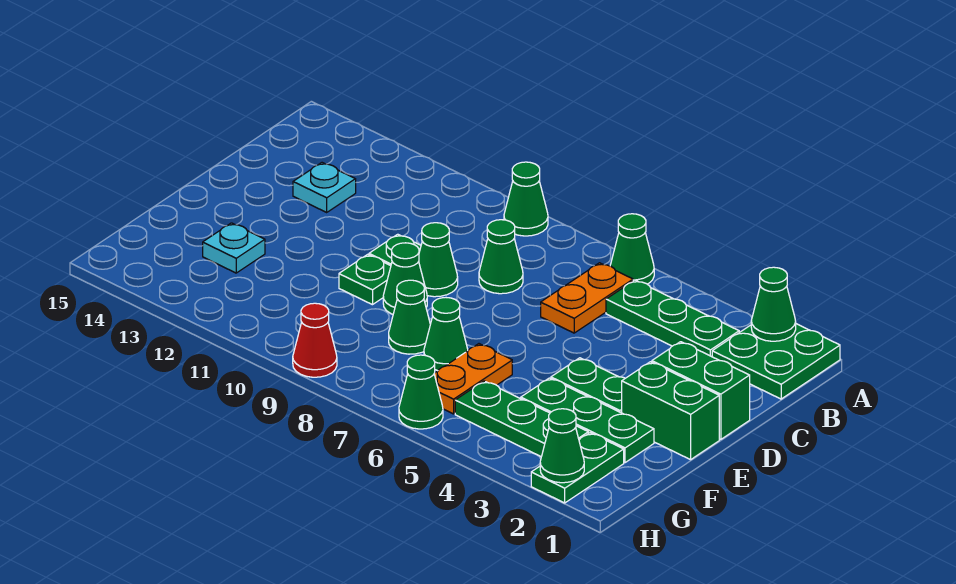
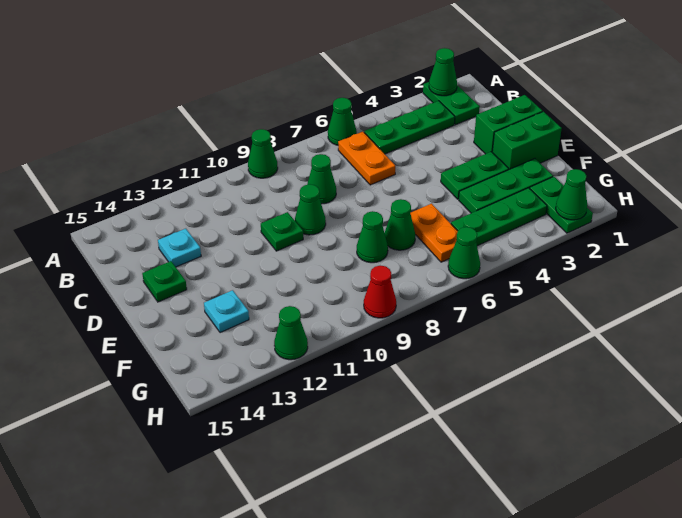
green 2x2 plate [712,324,840,399] -> green 1x2 plate [423,82,480,125]
green 1x1 cone [383,243,427,314] -> green 1x1 cone moved to [274,306,308,360]
green 1x1 plate [339,254,391,305] -> green 1x1 plate moved to [142,261,187,302]

